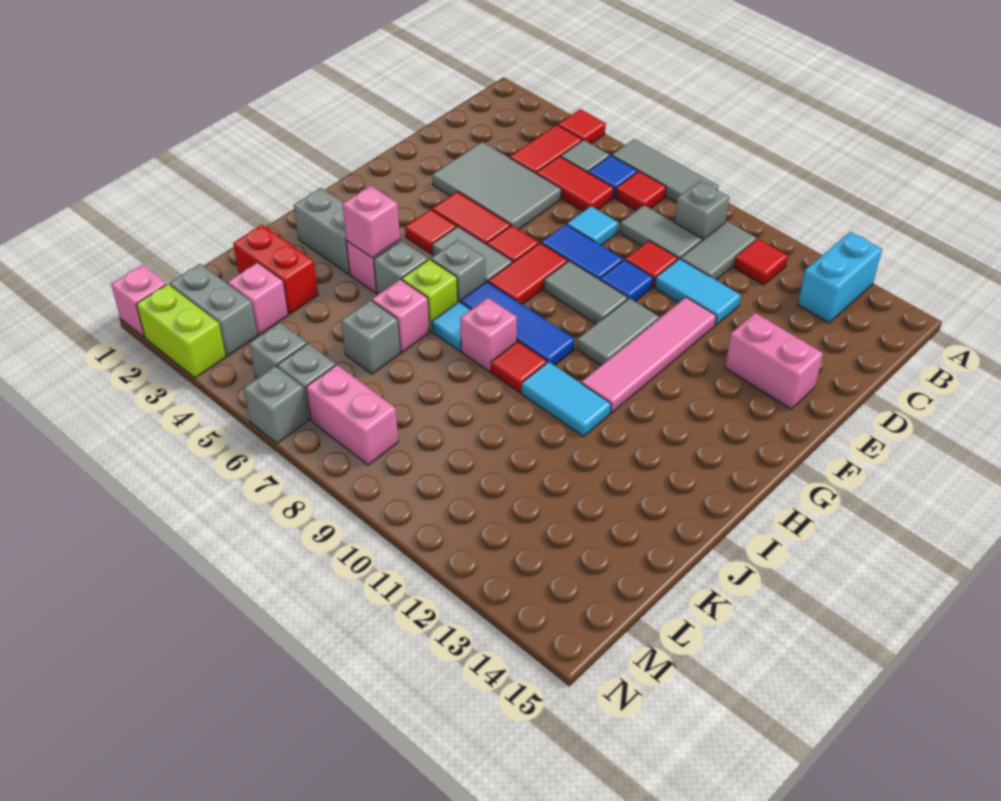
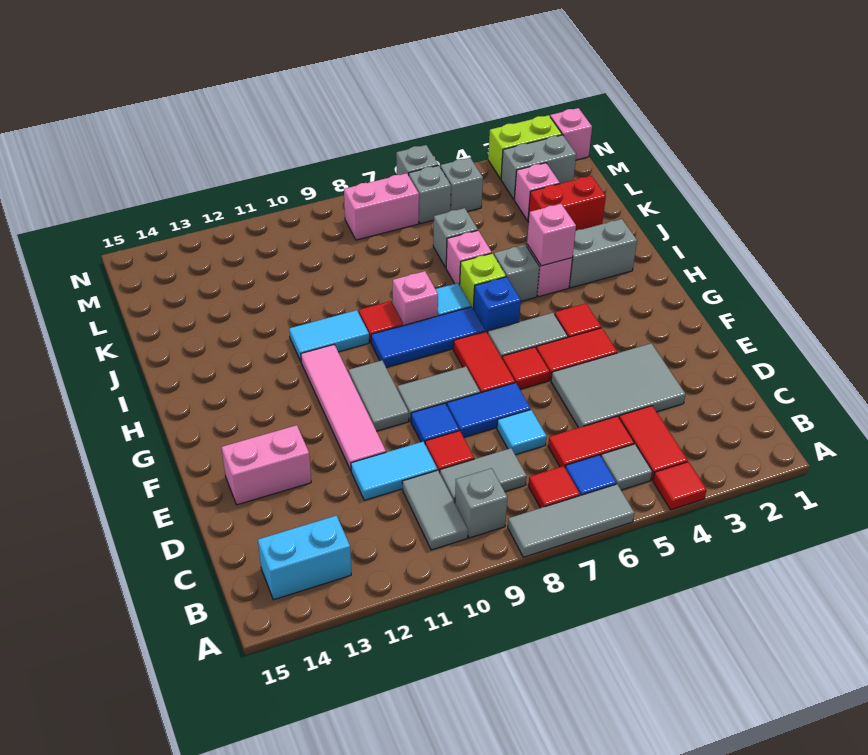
cyan 1x2 brick [798,232,882,323] -> cyan 1x2 brick turned to [258,516,351,600]
red 1x1 tile [734,239,788,285] -> none
grey 1x1 brick [431,240,485,302] -> blue 1x1 brick [474,277,521,333]

